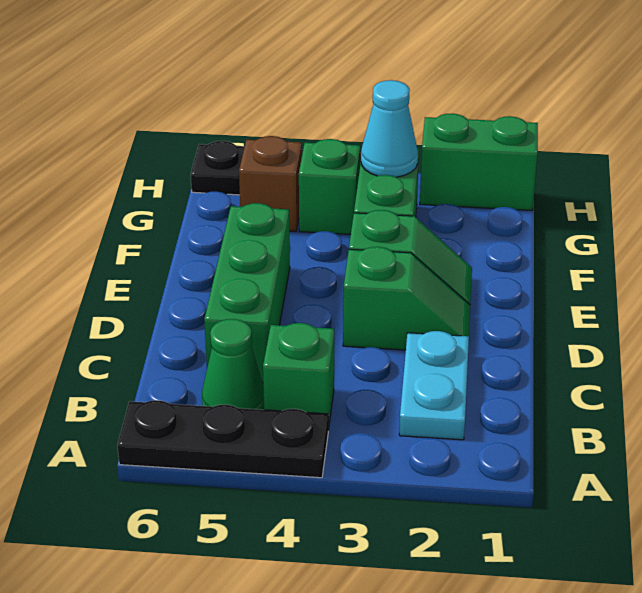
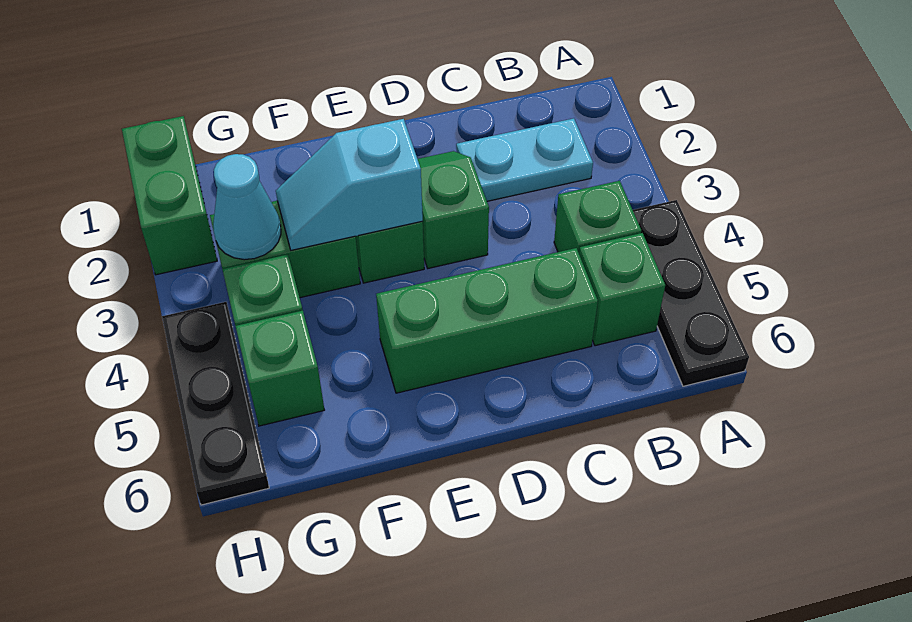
green 1x1 cone [202,319,264,410] -> green 1x1 brick [579,233,665,346]
none -> cyan 1x2 slope [276,119,423,250]
brown 1x1 brick [239,136,302,231] -> green 1x1 brick [236,311,324,426]

